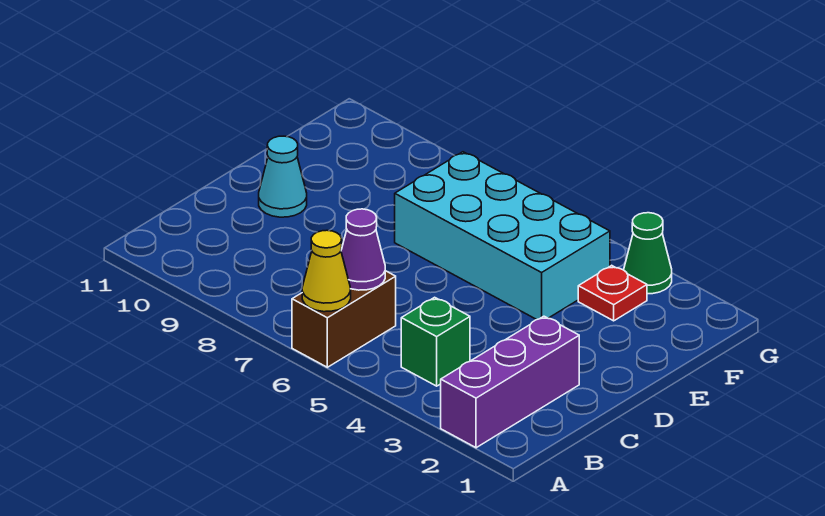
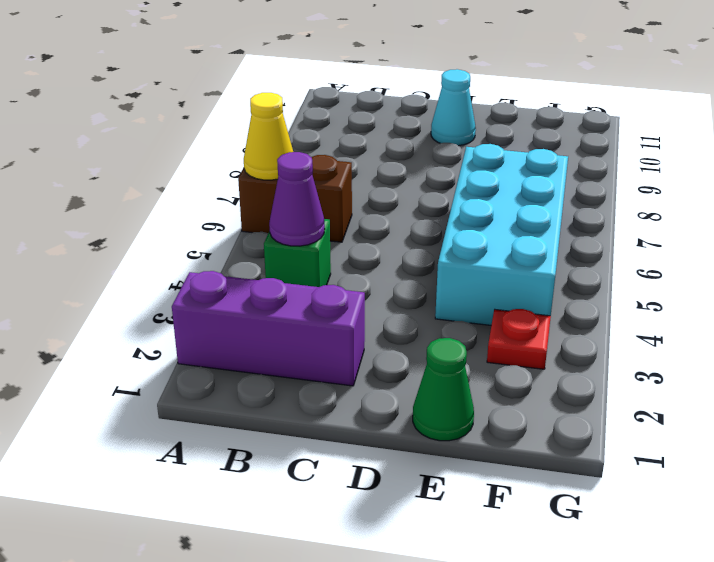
purple 1x1 cone [341,209,385,290] -> purple 1x1 cone moved to [269,152,325,246]
green 1x1 cone [624,213,672,294] -> green 1x1 cone moved to [413,338,474,441]

